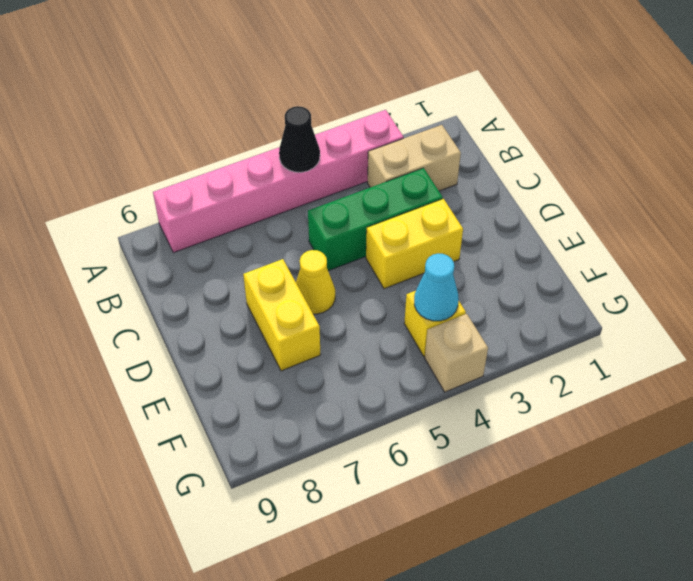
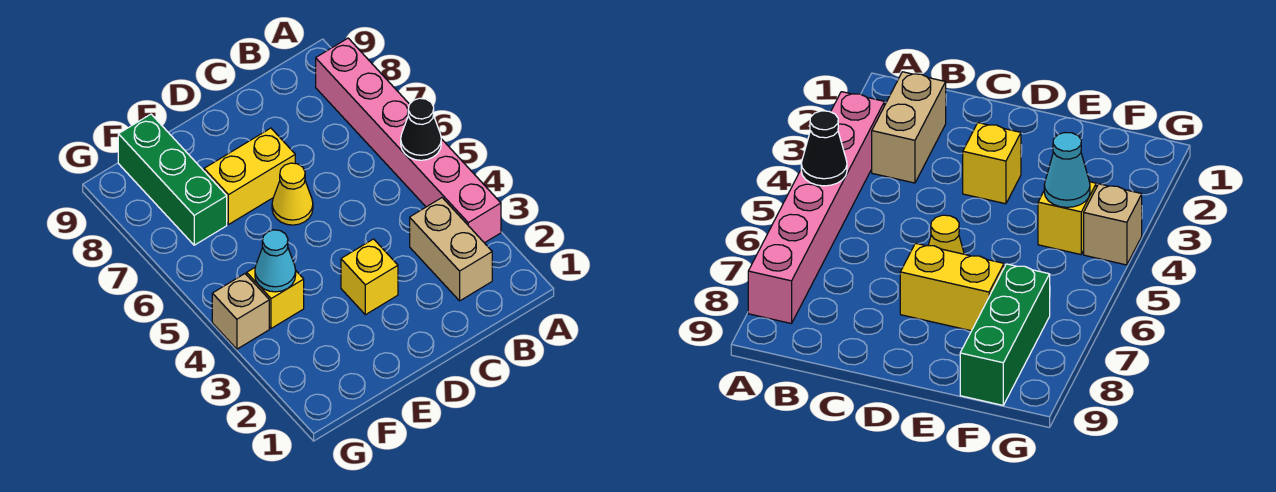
green 1x3 brick [308,168,443,271] -> green 1x3 brick moved to [118,114,227,245]
yellow 1x2 brick [366,199,463,289] -> yellow 1x1 brick [341,239,398,315]

